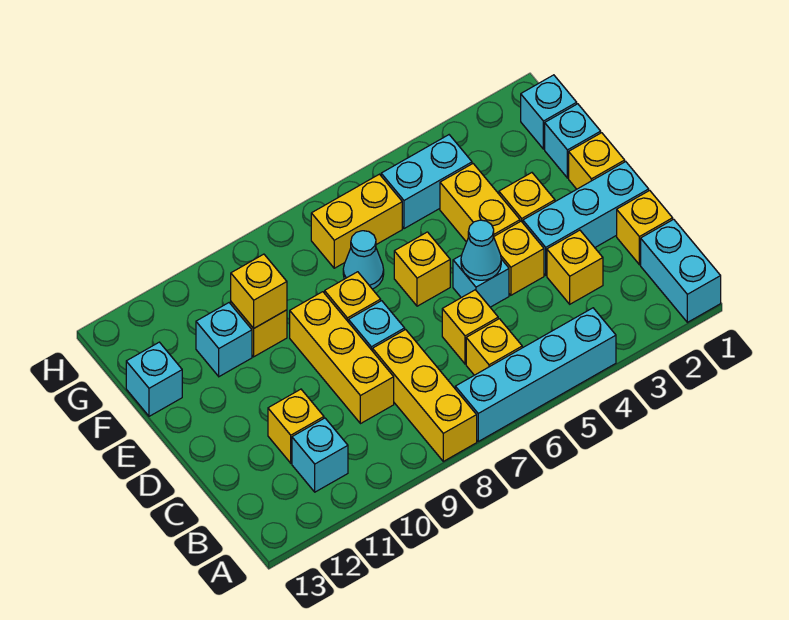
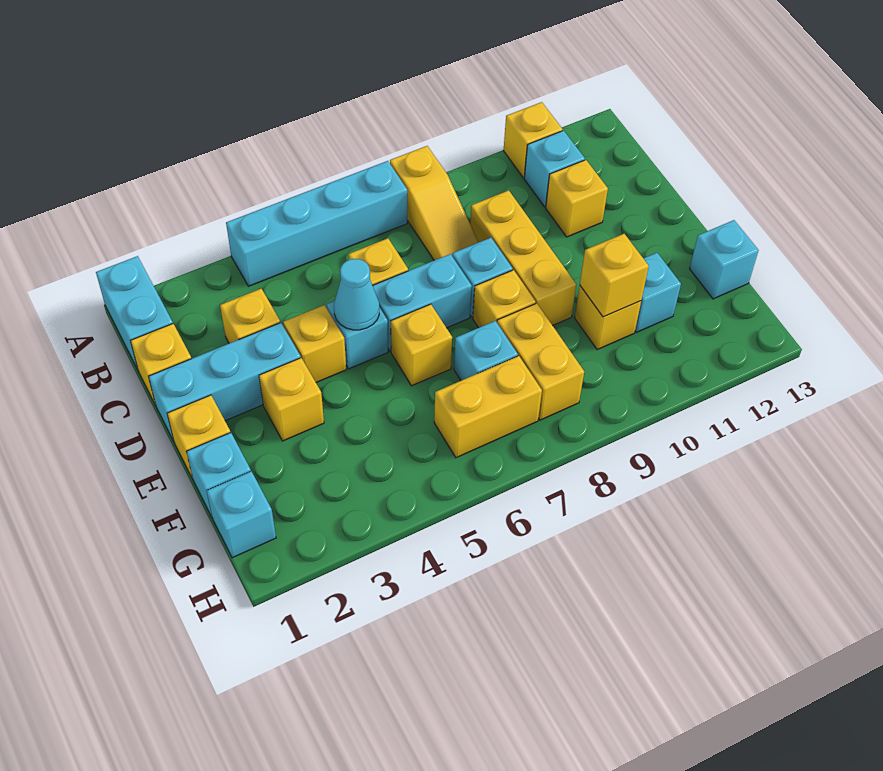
yellow 1x3 brick [373,330,477,461] -> yellow 1x3 slope [390,146,478,260]
yellow 1x1 brick [466,319,522,375] -> yellow 1x1 brick moved to [503,102,563,178]
yellow 1x2 brick [440,164,520,242] -> yellow 1x2 brick moved to [497,303,584,420]
cyan 1x1 cone [343,231,384,289] -> cyan 1x1 brick [454,321,518,381]
cyan 1x2 brick [381,135,472,229] -> cyan 1x2 brick moved to [373,254,472,351]

